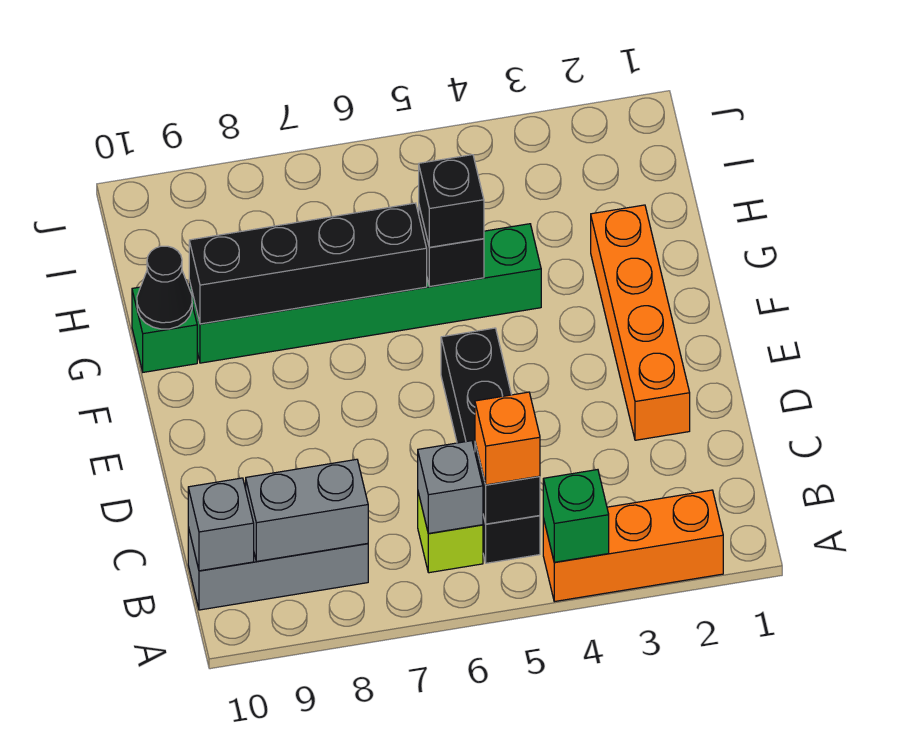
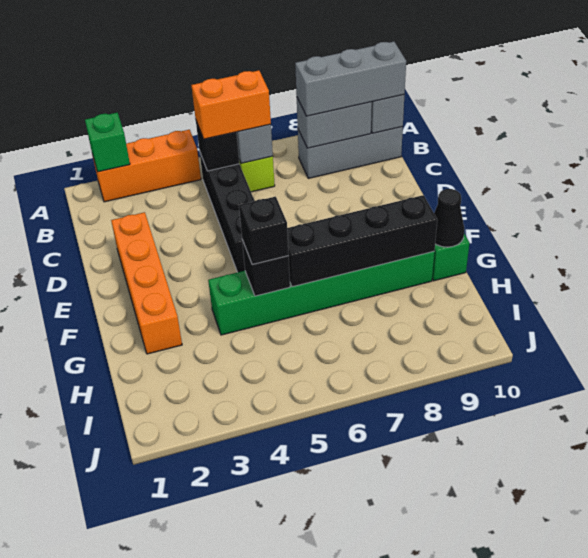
green 1x1 brick [543,470,609,562] -> green 1x1 brick moved to [85,113,130,172]
orange 1x1 brick [475,392,540,485] -> orange 1x2 brick [191,70,271,139]
none -> grey 1x3 brick [295,41,406,116]

